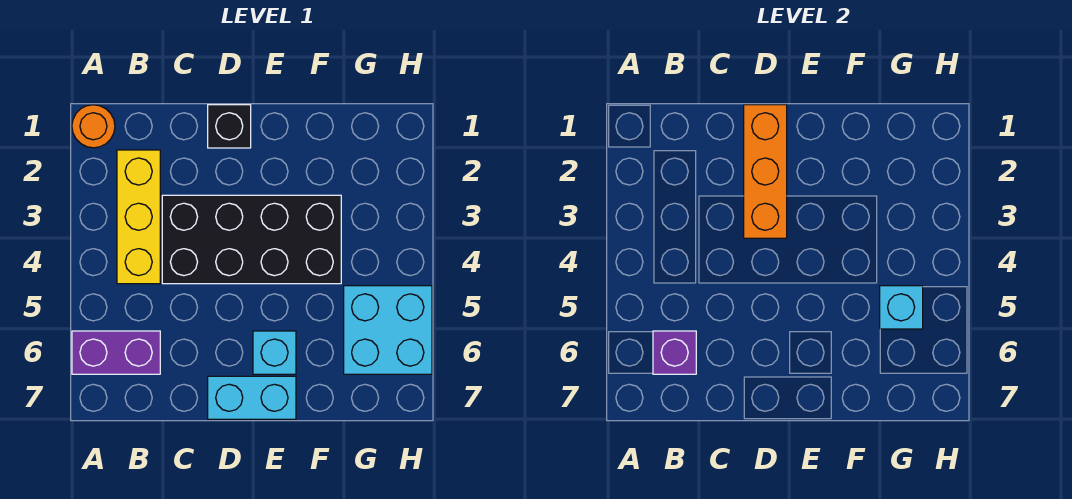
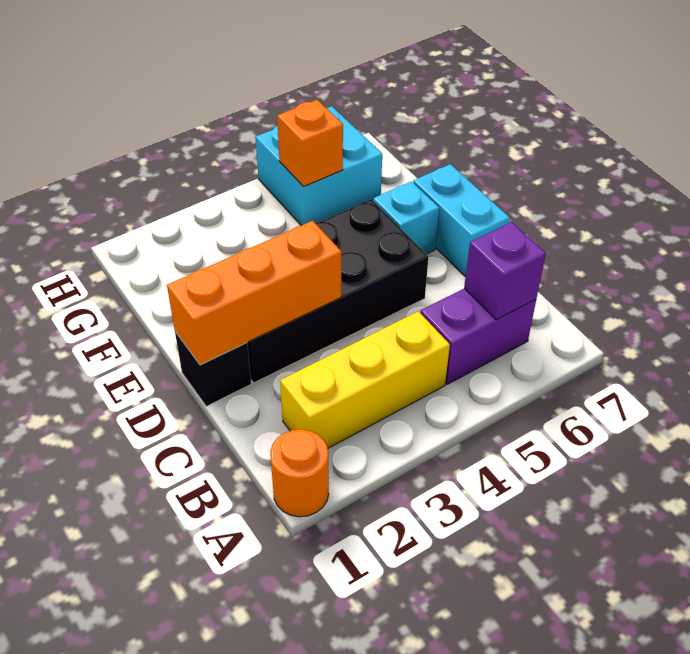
purple 1x2 brick [72,331,160,374] -> purple 1x2 brick turned to [420,288,536,384]
black 2x4 brick [162,195,341,284] -> black 2x4 brick turned to [247,199,429,383]
cyan 1x1 brick [880,286,923,329] -> orange 1x1 brick [277,100,343,187]

